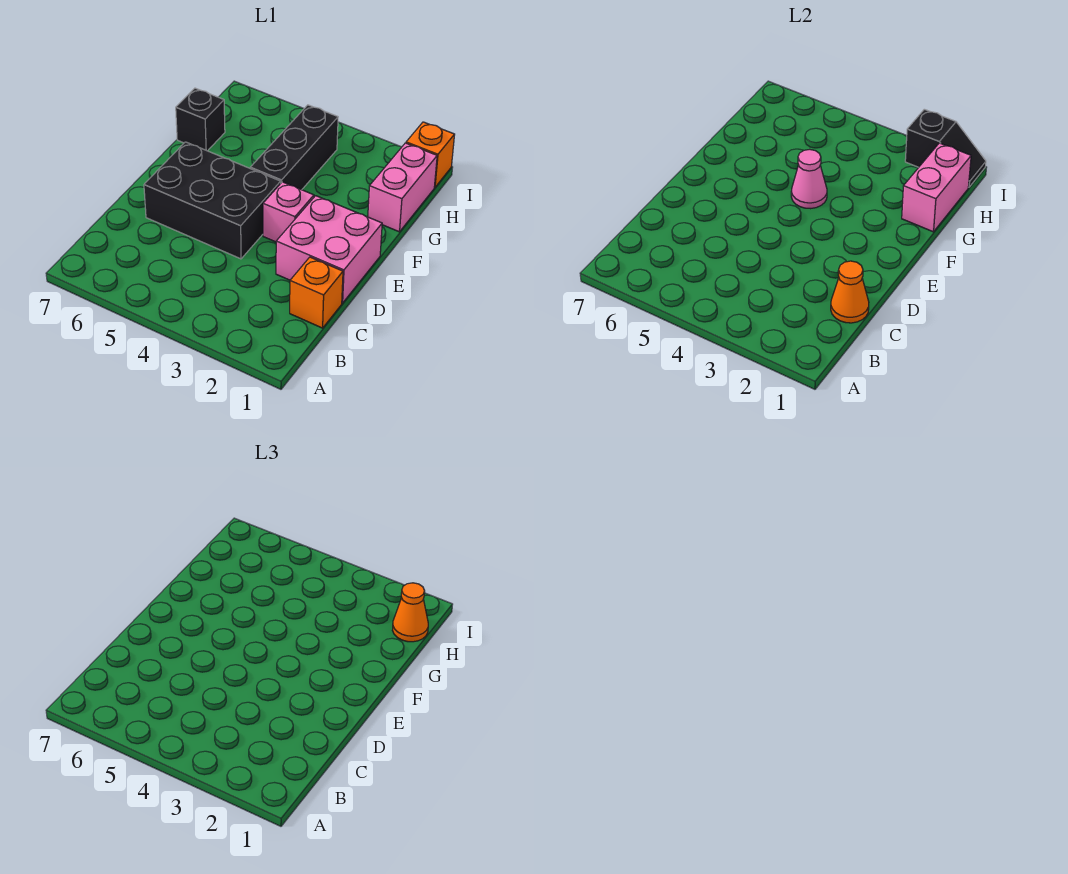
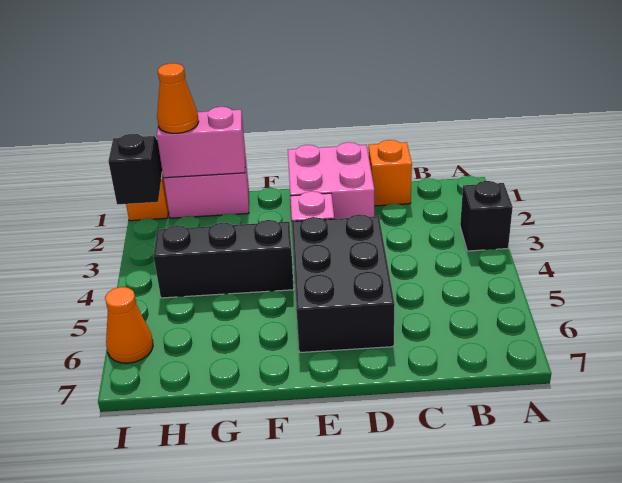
orange 1x1 cone [831,261,869,323] -> orange 1x1 cone moved to [105,287,153,363]
pink 1x1 cone [791,149,827,209] -> none
black 1x1 brick [176,88,225,151] -> black 1x1 brick moved to [460,181,513,251]

